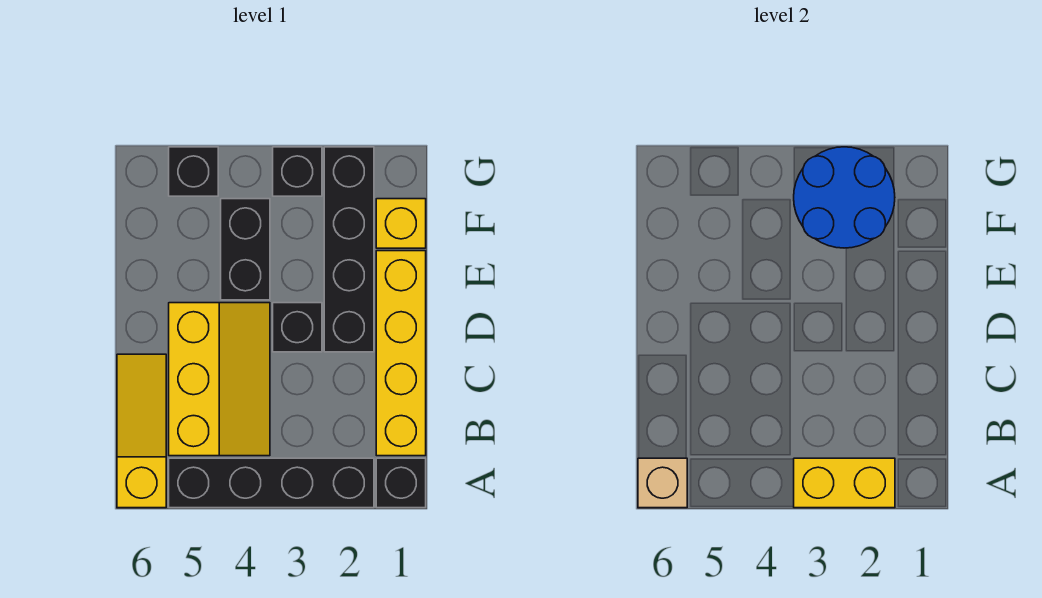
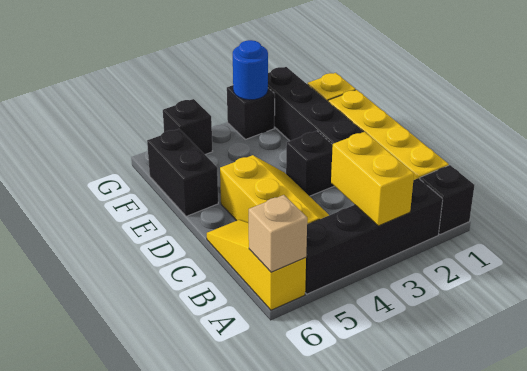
yellow 1x2 brick [794,458,895,508] -> yellow 1x2 brick turned to [331,132,414,226]
black 1x2 brick [221,199,270,300] -> black 1x2 brick moved to [147,129,218,216]
blue 2x2 round brick [794,147,895,248] -> blue 1x1 round brick [233,40,268,100]

